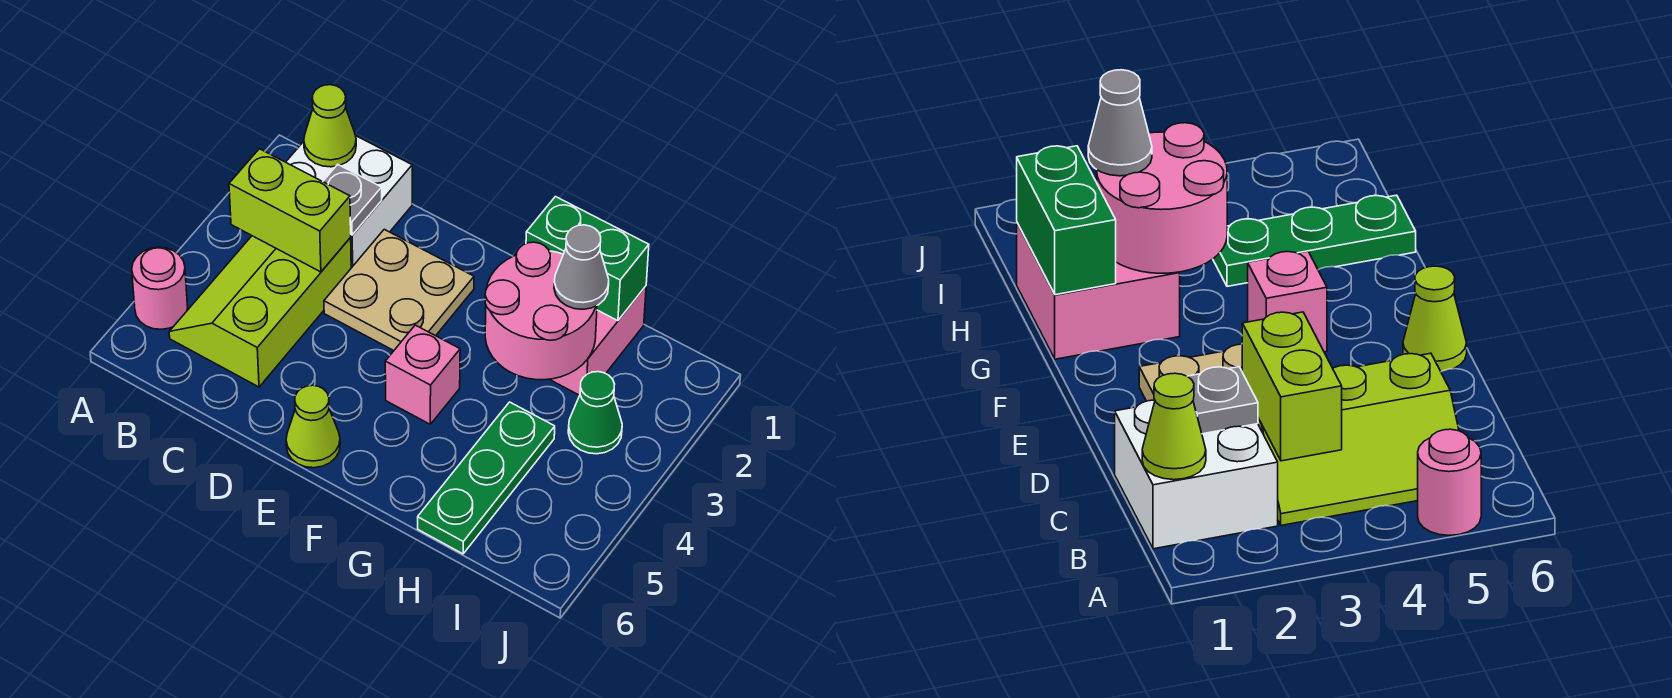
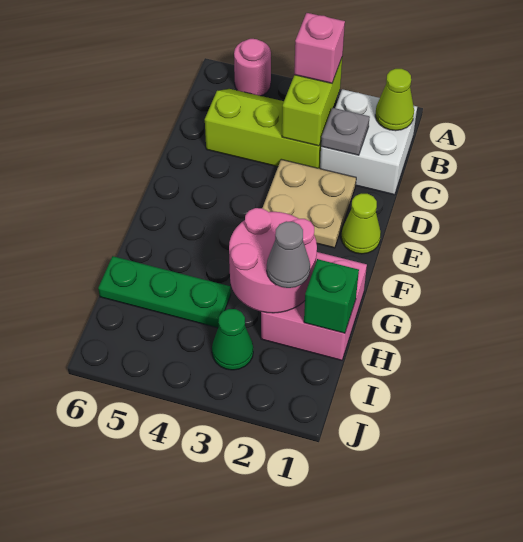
lime 1x1 cone [286,385,340,468] -> lime 1x1 cone moved to [341,194,381,254]
pink 1x1 brick [385,325,460,424] -> pink 1x1 brick moved to [294,13,345,83]
green 1x2 brick [526,197,649,321] -> green 1x1 brick [304,259,359,333]

